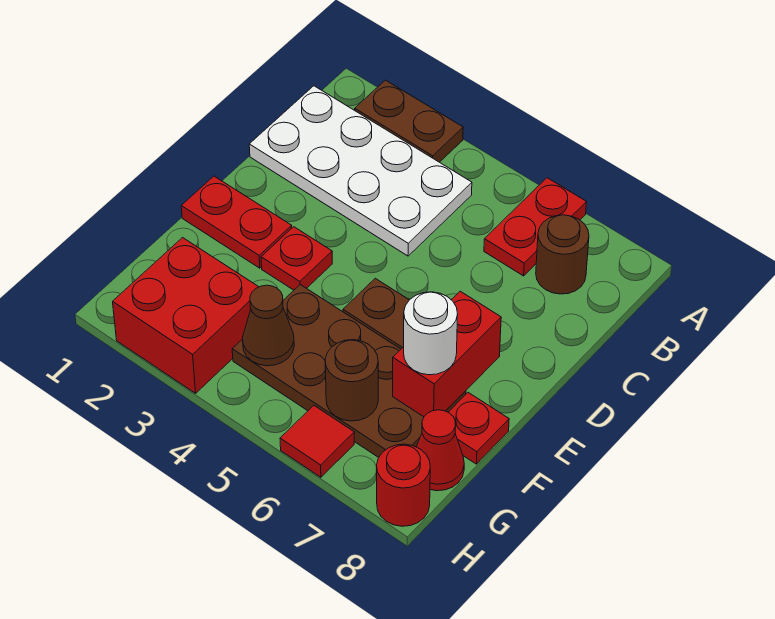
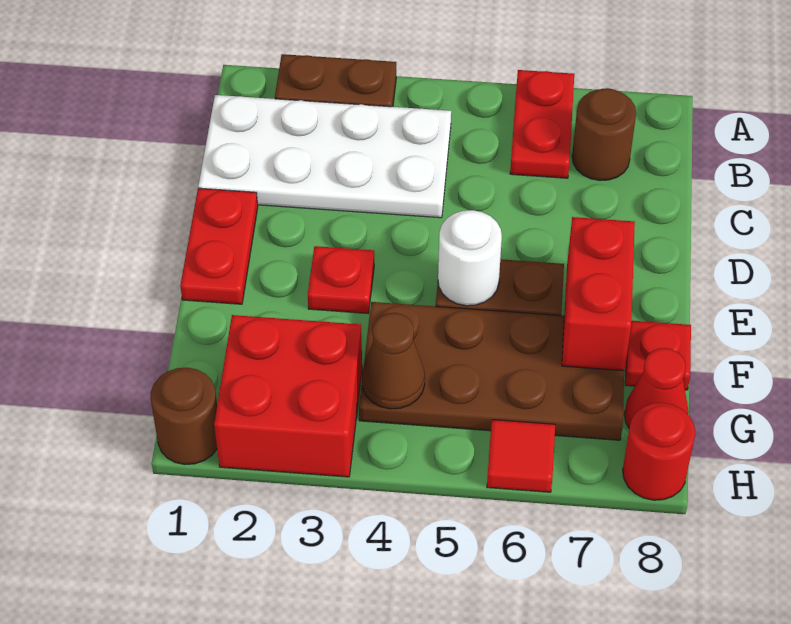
red 1x2 plate [181,176,292,268] -> red 1x2 plate turned to [180,188,258,304]
white 1x1 round brick [404,292,458,375] -> white 1x1 round brick moved to [438,210,502,306]
brown 1x1 round brick [325,340,378,421] -> brown 1x1 round brick moved to [151,368,217,464]

